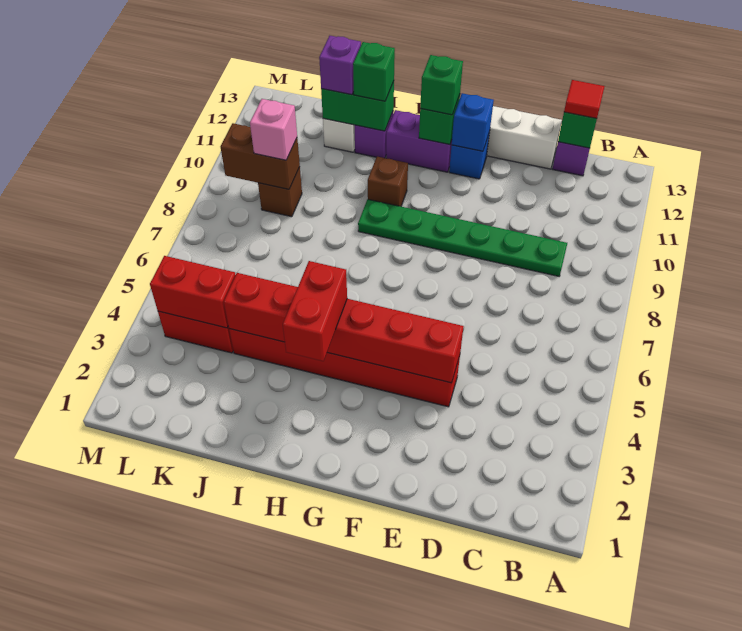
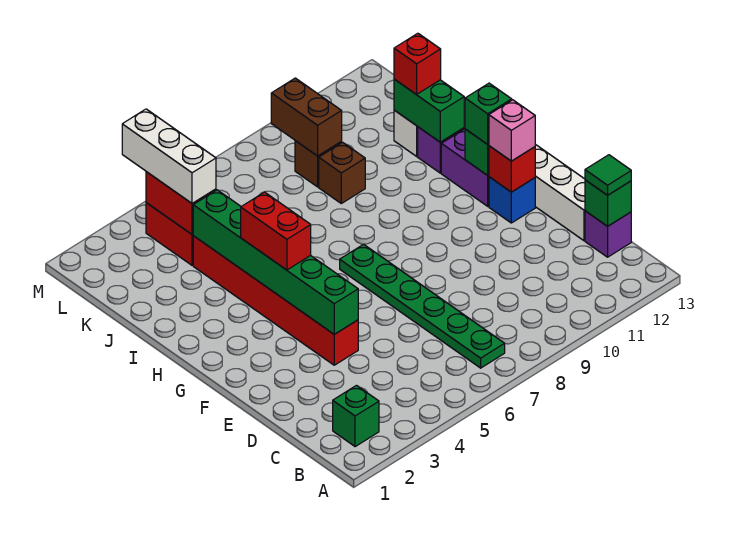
green 1x6 plate [358,199,567,276] -> green 1x6 plate moved to [340,244,505,368]
red 1x1 tile [564,80,605,118] -> green 1x1 tile [585,155,631,195]
red 1x6 brick [224,273,464,383] -> green 1x6 brick [193,190,358,334]
blue 1x1 brick [452,93,494,151] -> red 1x1 brick [489,146,535,192]
red 1x2 brick [283,261,347,361] -> red 1x2 brick turned to [241,192,311,270]
brown 1x1 brick [368,157,408,206] -> brown 1x1 brick moved to [319,142,365,203]
green 1x1 brick [353,42,395,101] -> green 1x1 brick moved to [333,386,379,447]
purple 1x1 brick [319,36,361,95] -> red 1x1 brick [394,33,441,95]
none -> white 1x3 brick [122,109,216,204]
pink 1x1 brick [250,99,297,160] -> pink 1x1 brick moved to [489,100,535,161]

